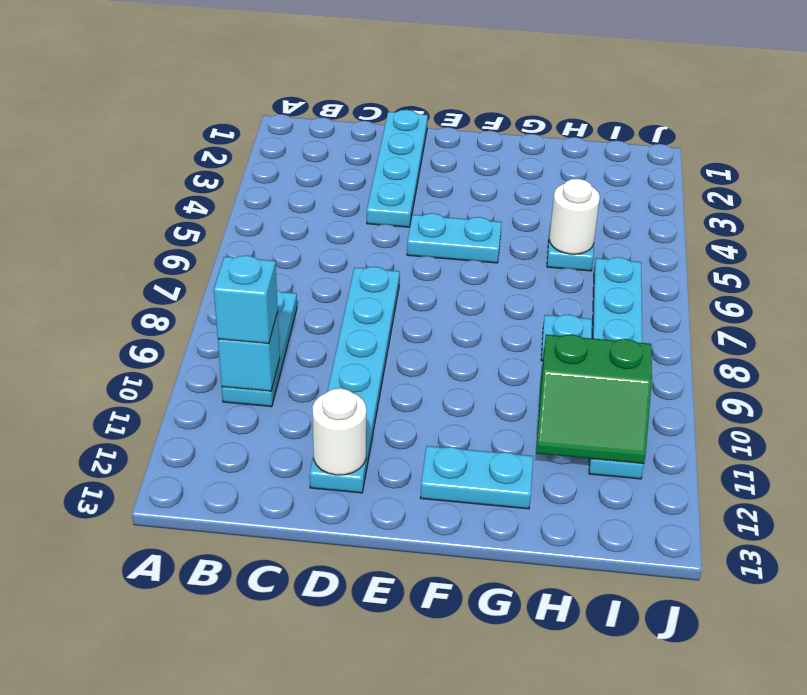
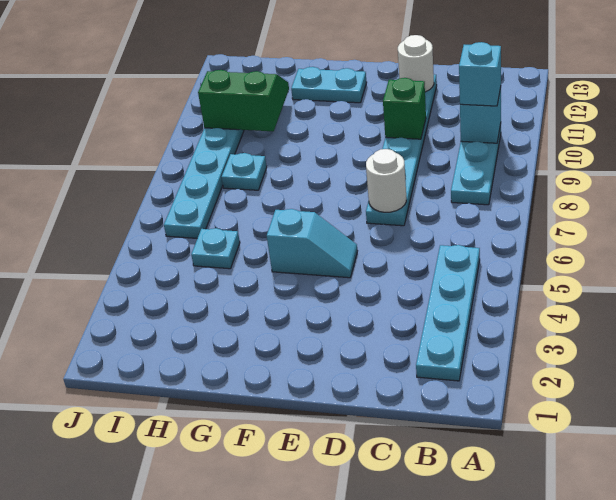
cyan 1x4 plate [367,110,428,227] -> cyan 1x4 plate moved to [416,245,480,381]
none -> green 1x1 brick [383,78,426,139]
cyan 1x2 plate [407,213,502,263] -> cyan 1x2 slope [267,209,357,278]
white 1x1 round brick [549,179,600,254] -> white 1x1 round brick moved to [366,149,406,212]

